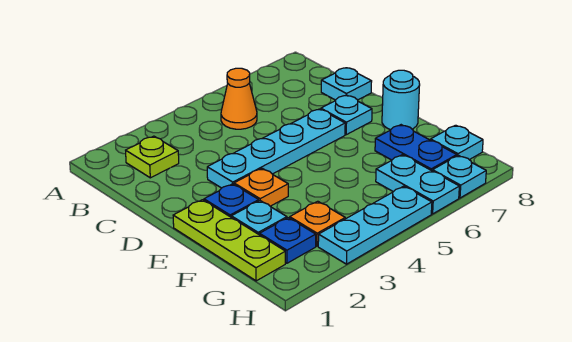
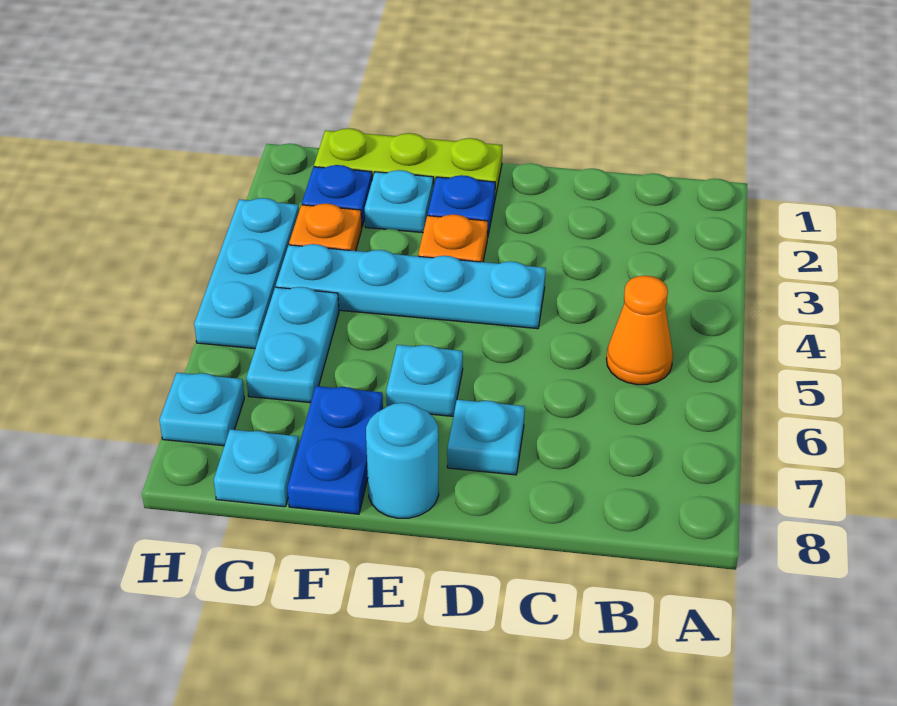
lime 1x1 plate [126,136,179,178] -> none
cyan 1x1 plate [321,68,372,100] -> cyan 1x1 plate moved to [386,345,463,416]
cyan 1x4 plate [207,109,345,188] -> cyan 1x4 plate turned to [276,244,546,329]
blue 1x2 plate [375,125,457,171] -> blue 1x2 plate turned to [287,386,383,514]
cyan 1x2 plate [376,155,459,214] -> cyan 1x2 plate turned to [246,287,339,403]

